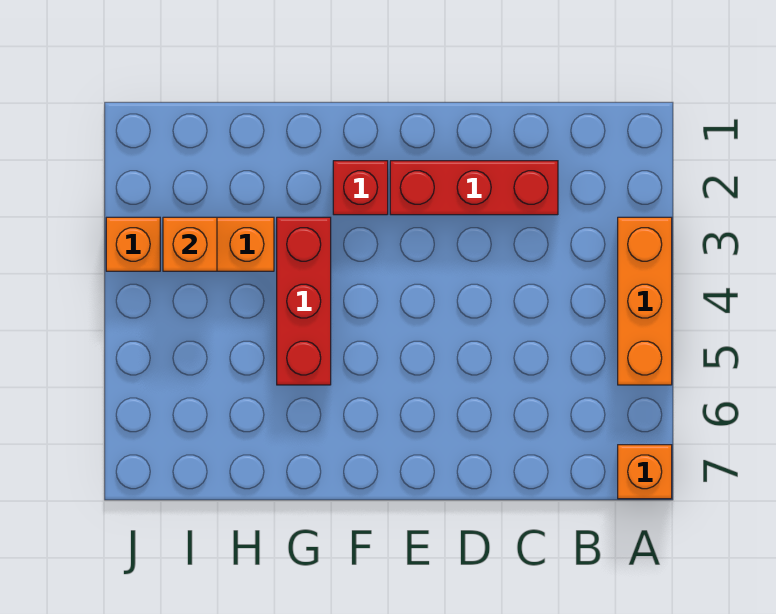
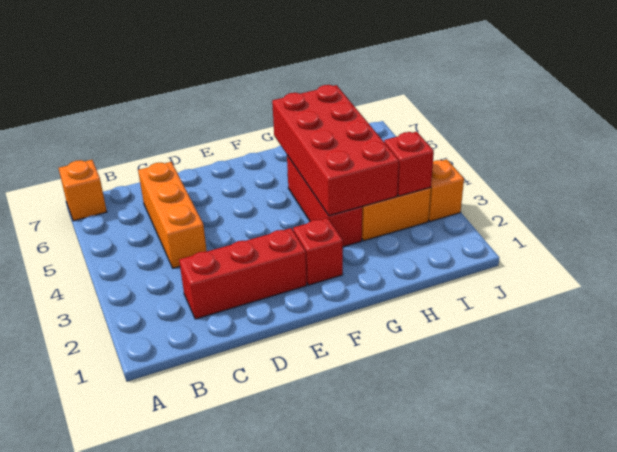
orange 1x3 brick [618,217,672,385] -> orange 1x3 brick moved to [138,162,207,268]
none -> red 2x4 brick [272,85,399,216]
orange 1x1 brick [163,217,217,271] -> red 1x1 brick [384,132,434,196]

